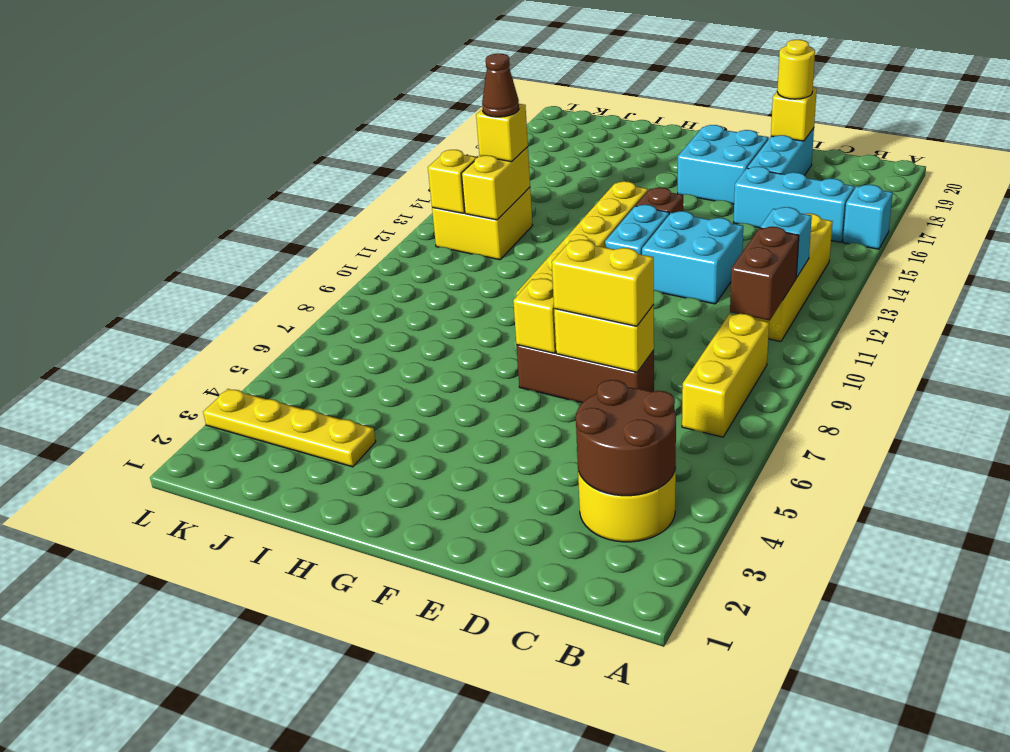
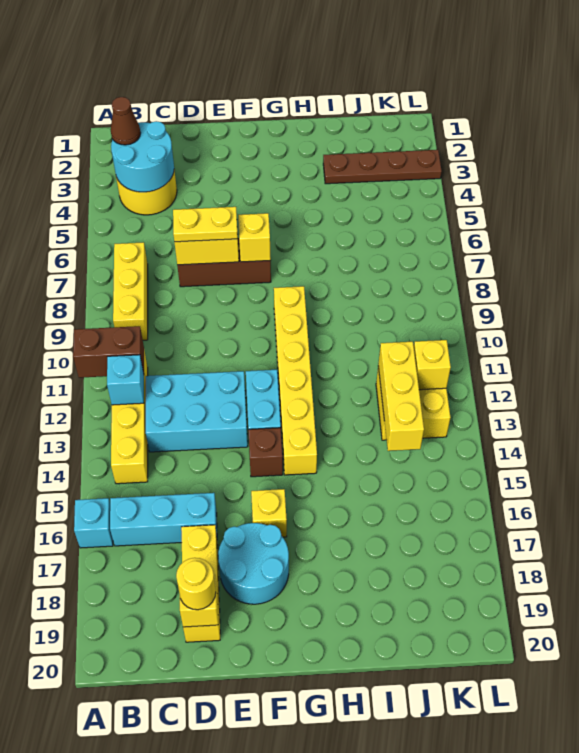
brown 2x2 round brick [576,380,676,496] -> cyan 2x2 round brick [111,121,174,192]
brown 1x2 brick [730,227,799,321] -> brown 1x2 brick turned to [73,326,144,378]
yellow 1x2 brick [552,240,654,326] -> yellow 1x2 plate [173,207,238,242]
cyan 2x2 brick [642,211,743,304] -> cyan 2x3 brick [146,371,248,452]
cyan 1x3 brick [747,128,814,175] -> yellow 1x3 brick [181,525,220,642]
cyan 2x2 brick [678,125,769,204] -> cyan 2x2 round brick [218,523,289,604]
yellow 1x4 plate [203,389,376,467] -> brown 1x4 plate [323,150,442,184]
yellow 1x2 brick [461,147,530,220] -> yellow 1x3 brick [378,342,424,451]
yellow 1x1 brick [476,104,528,162] -> yellow 1x1 brick moved to [251,489,287,537]
brown 1x1 cone [482,53,519,117] -> brown 1x1 cone moved to [111,97,140,145]

